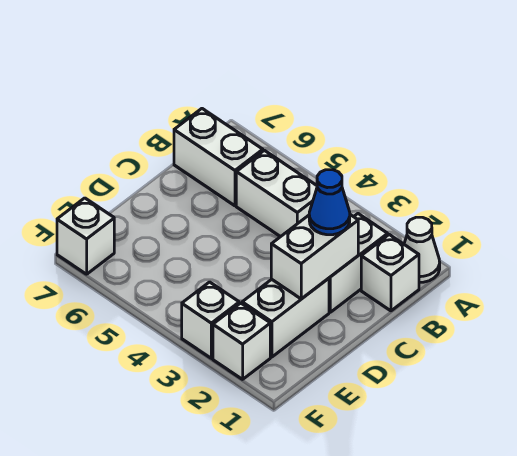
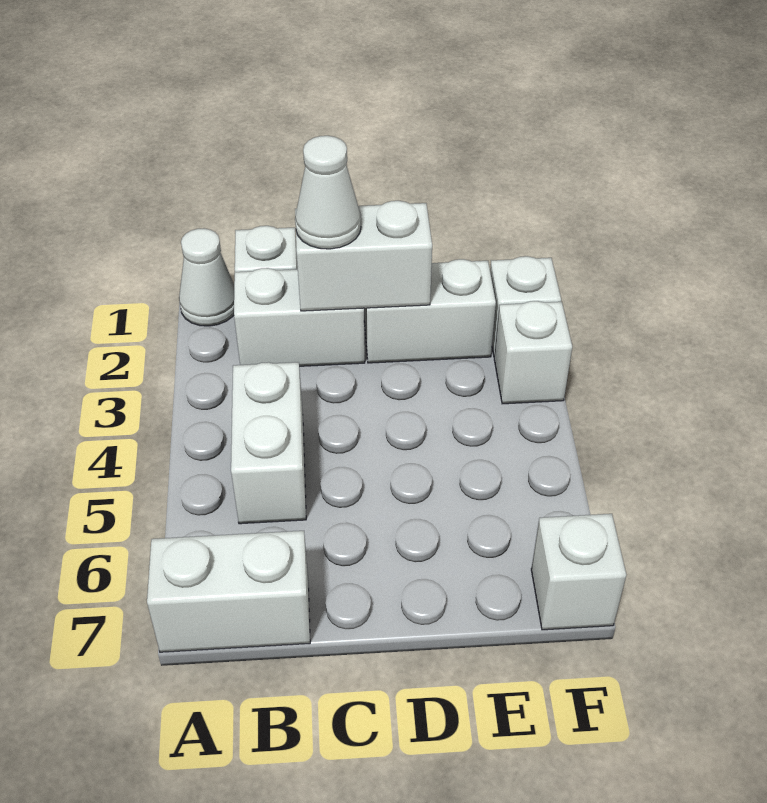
white 1x2 brick [174,109,263,206] -> white 1x2 brick turned to [147,531,310,652]
blue 1x1 cone [309,170,350,235] -> white 1x1 cone [295,136,361,249]

